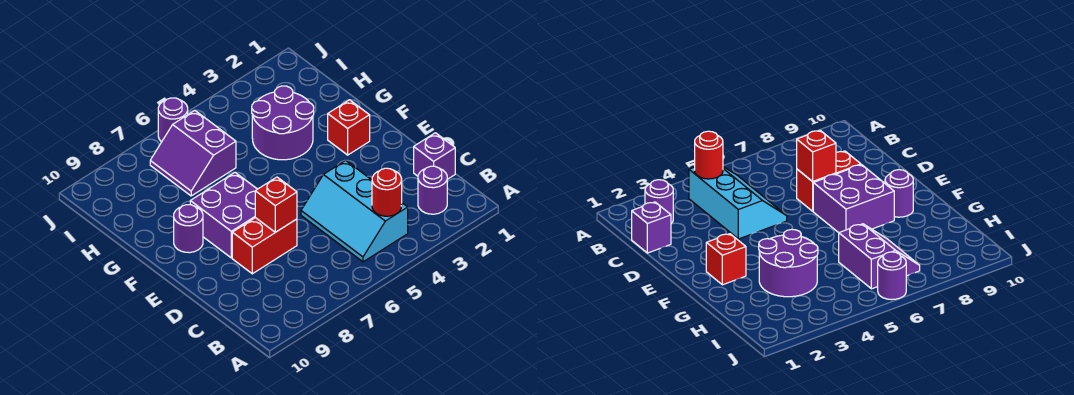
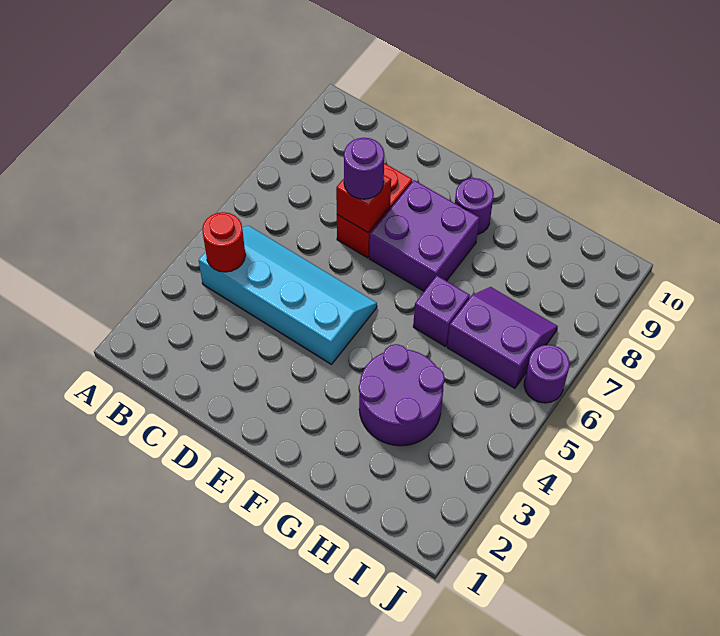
purple 1x1 round brick [418,166,447,214] -> purple 1x1 round brick moved to [344,138,384,199]
cyan 2x3 slope [301,160,408,262] -> cyan 2x4 slope [199,226,377,364]
purple 1x1 brick [414,133,455,179] -> purple 1x1 brick moved to [413,276,470,347]
red 1x1 brick [328,100,370,155] -> none

